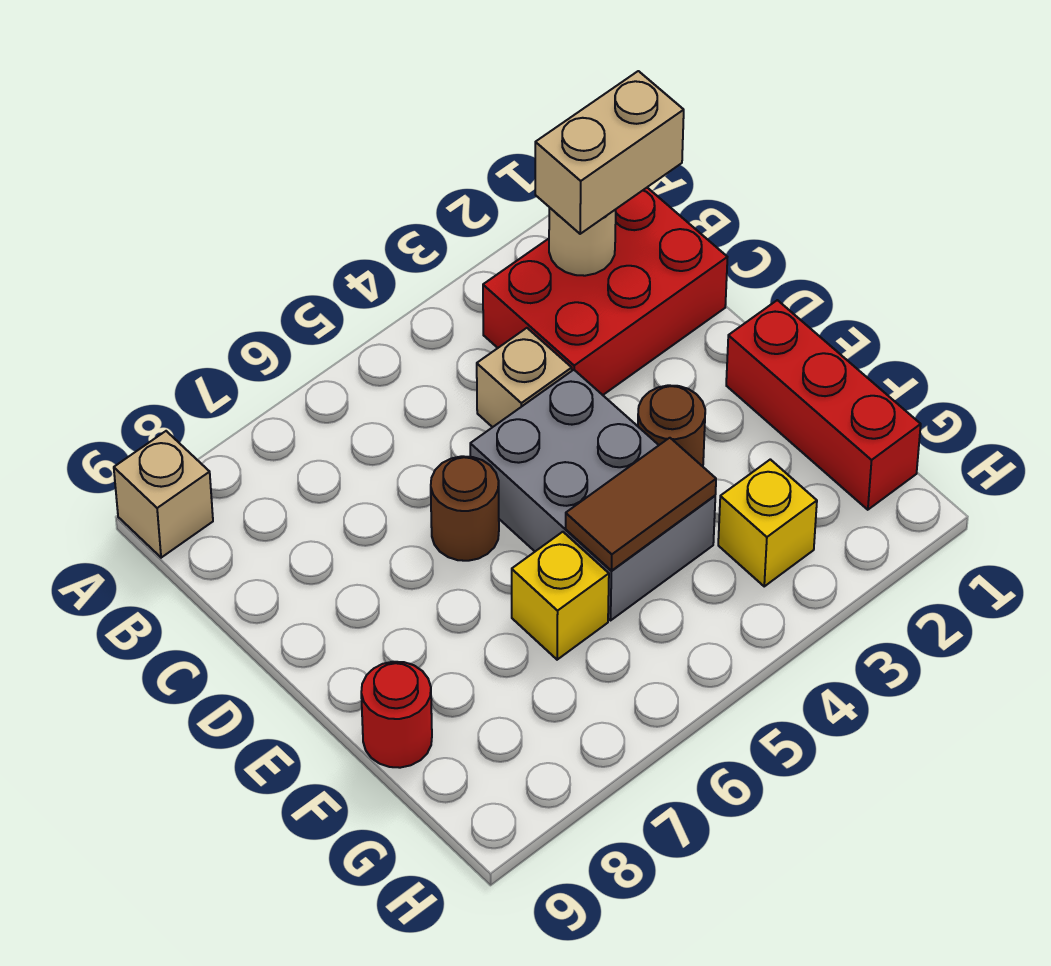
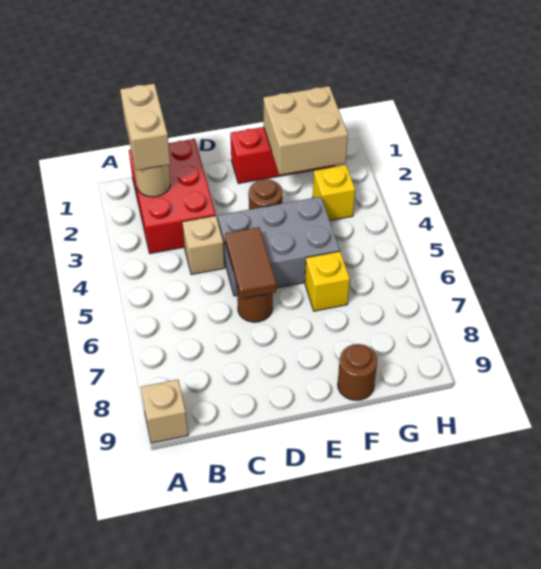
none -> tan 2x2 brick [263,86,348,175]
brown 1x2 tile [566,438,716,571] -> brown 1x2 tile moved to [225,227,276,299]
red 1x1 round brick [361,662,432,768] -> brown 1x1 round brick [338,344,377,400]

